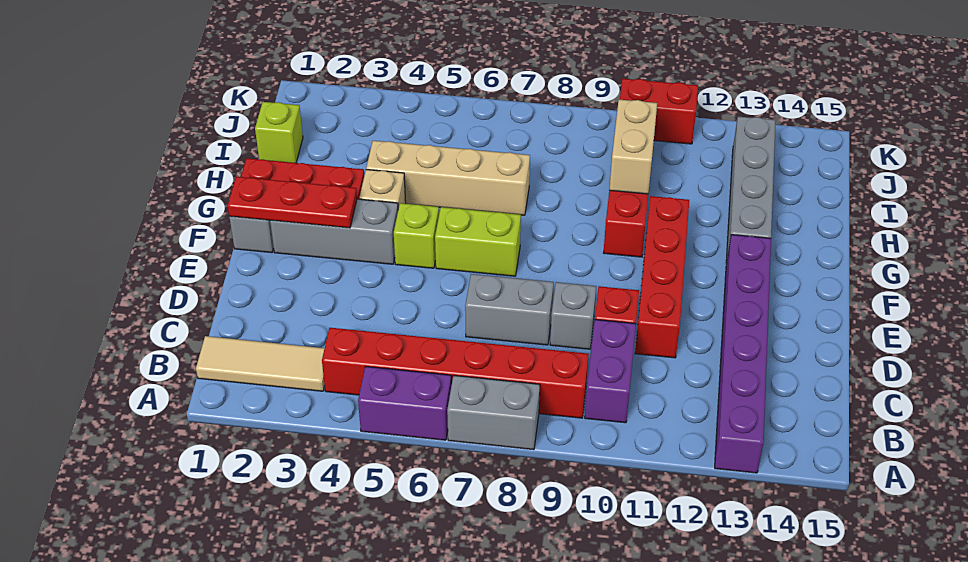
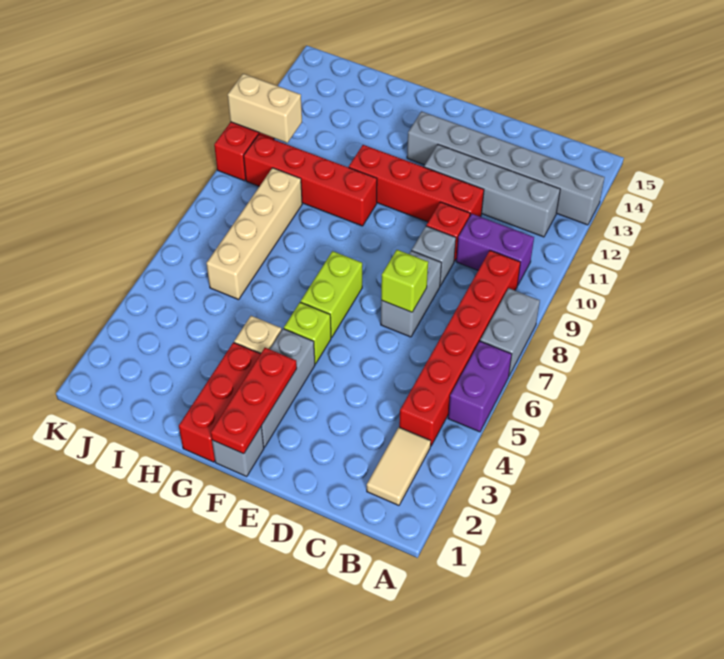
purple 1x6 brick [715,235,771,473] -> grey 1x6 brick [407,111,605,225]
tan 1x3 tile [196,336,325,391] -> tan 1x2 tile [367,427,431,505]
grey 1x4 brick [726,116,776,264] -> grey 1x4 brick moved to [424,145,560,237]
tan 1x4 brick [366,141,530,215] -> tan 1x4 brick moved to [206,168,302,300]
tan 1x2 brick [609,100,657,194] -> tan 1x2 brick moved to [228,74,302,143]
lime 1x1 brick [255,102,303,163] -> lime 1x1 brick moved to [381,250,428,312]

